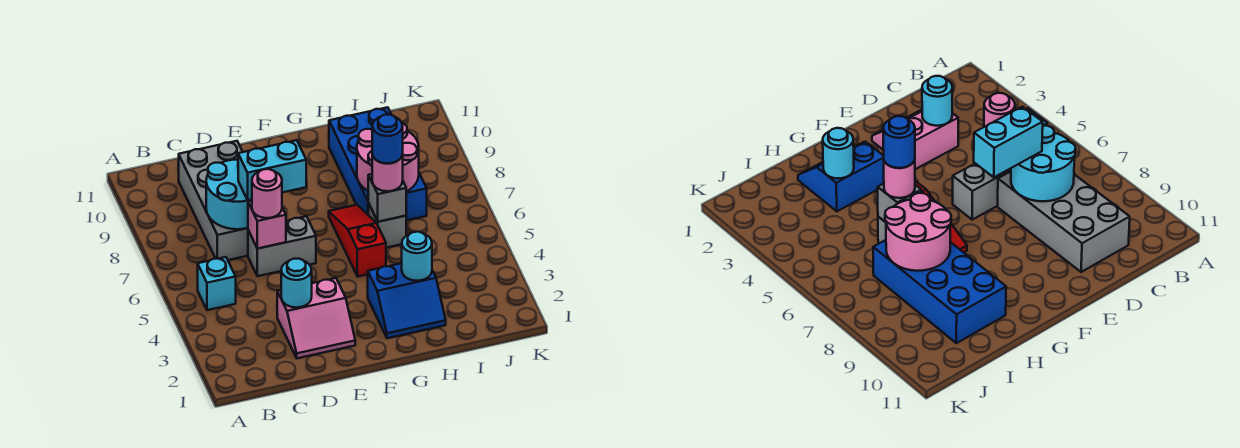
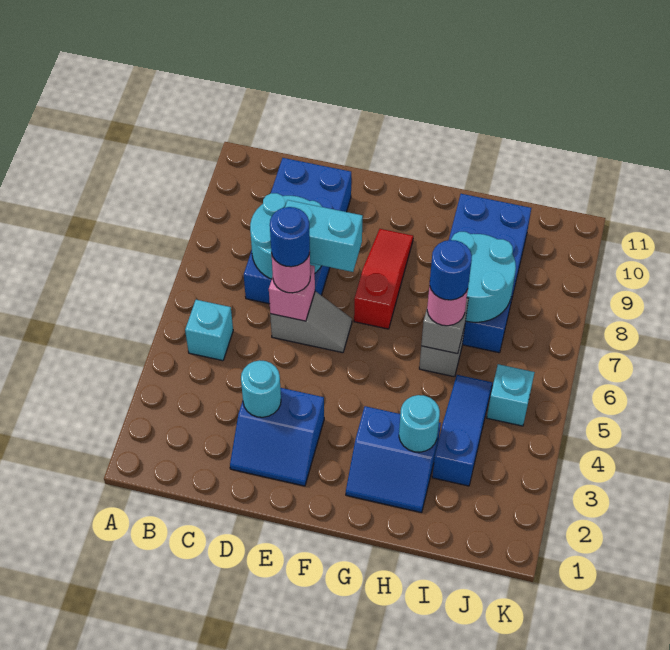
grey 2x4 brick [179,141,248,260] -> blue 2x4 brick [244,158,351,304]
pink 2x2 slope [277,278,355,358] -> blue 2x2 slope [230,388,324,486]
grey 1x2 brick [248,216,316,276] -> grey 1x2 slope [270,291,352,353]
none -> blue 1x1 round brick [270,207,310,267]
red 1x3 slope [329,205,386,277] -> red 1x3 slope moved to [354,229,413,329]
pink 2x2 round brick [357,123,419,191] -> cyan 2x2 round brick [451,232,516,322]
none -> blue 1x3 slope [432,375,492,486]
none -> cyan 1x1 brick [487,364,535,426]

